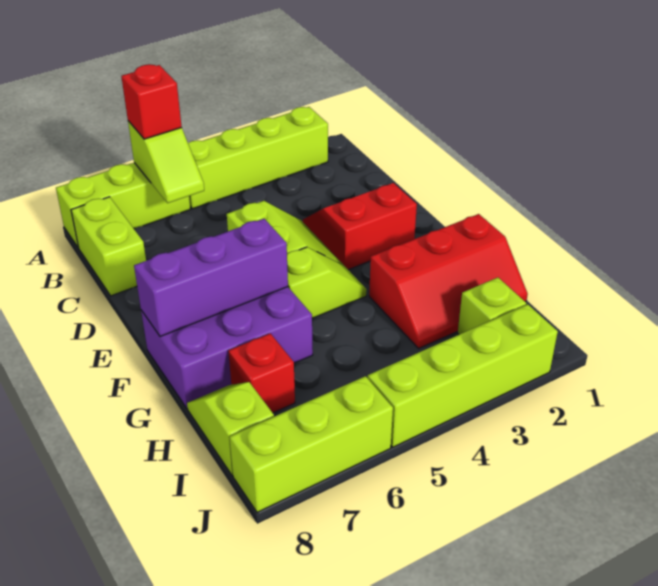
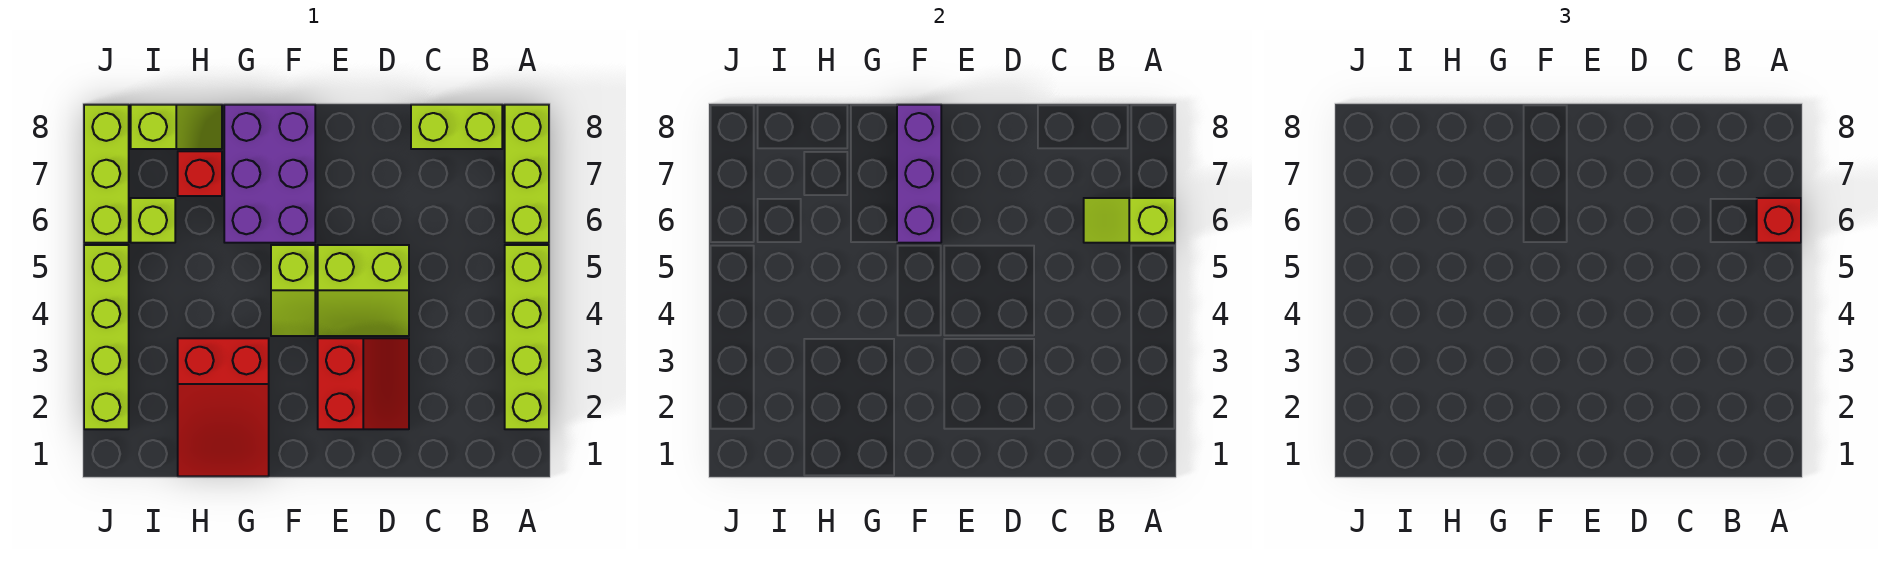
red 2x3 slope [369,214,528,348] -> red 2x3 slope turned to [178,338,269,476]
lime 1x1 brick [458,278,526,334] -> lime 1x1 brick moved to [131,198,175,243]

